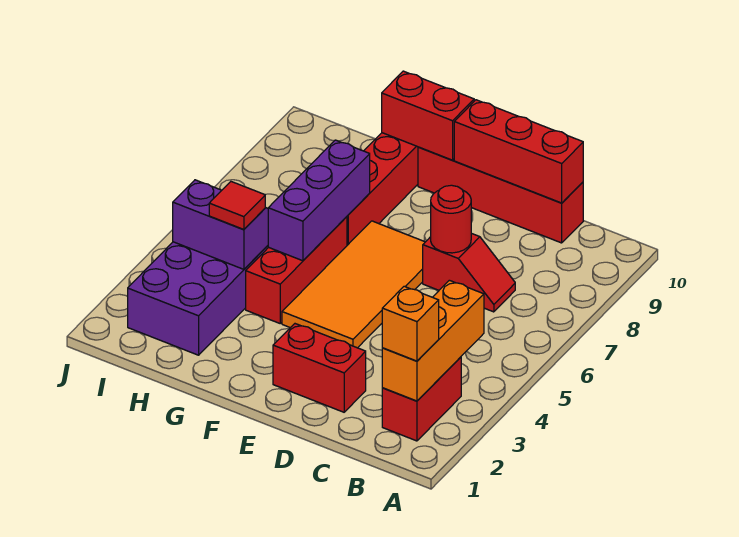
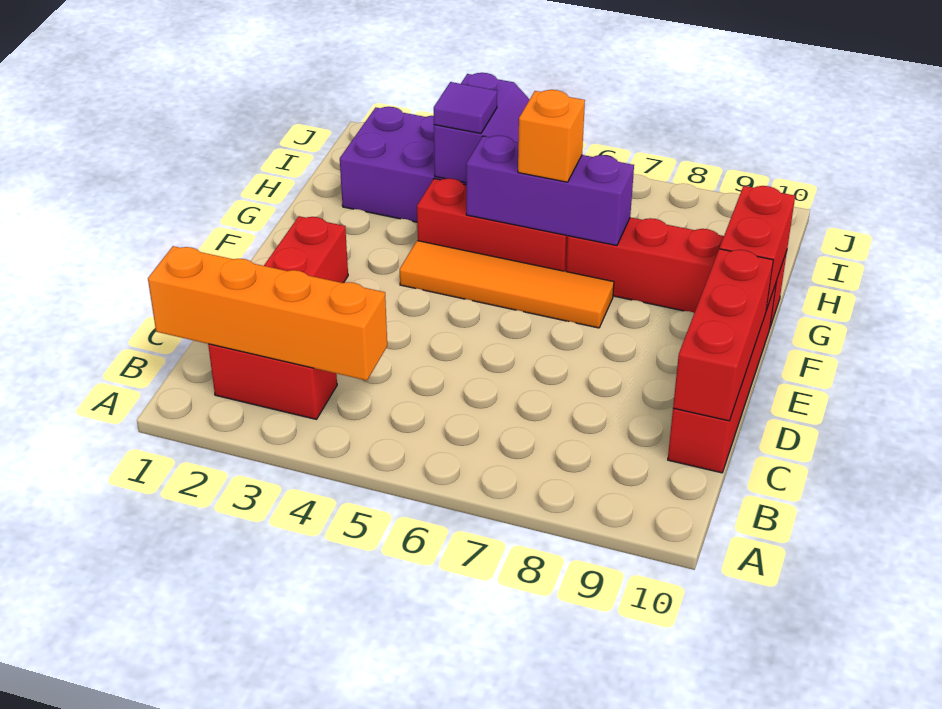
orange 1x3 brick [382,280,484,401] -> orange 1x4 brick [148,246,387,380]
orange 1x1 brick [382,286,439,361] -> orange 1x1 brick moved to [518,90,585,182]
red 1x2 slope [423,233,515,312] -> none
red 1x1 round brick [431,185,471,253] -> none
orange 2x4 tile [282,221,425,348] -> orange 1x4 tile [400,241,614,328]
red 1x1 tile [209,182,265,229] -> purple 1x1 tile [434,82,497,133]

